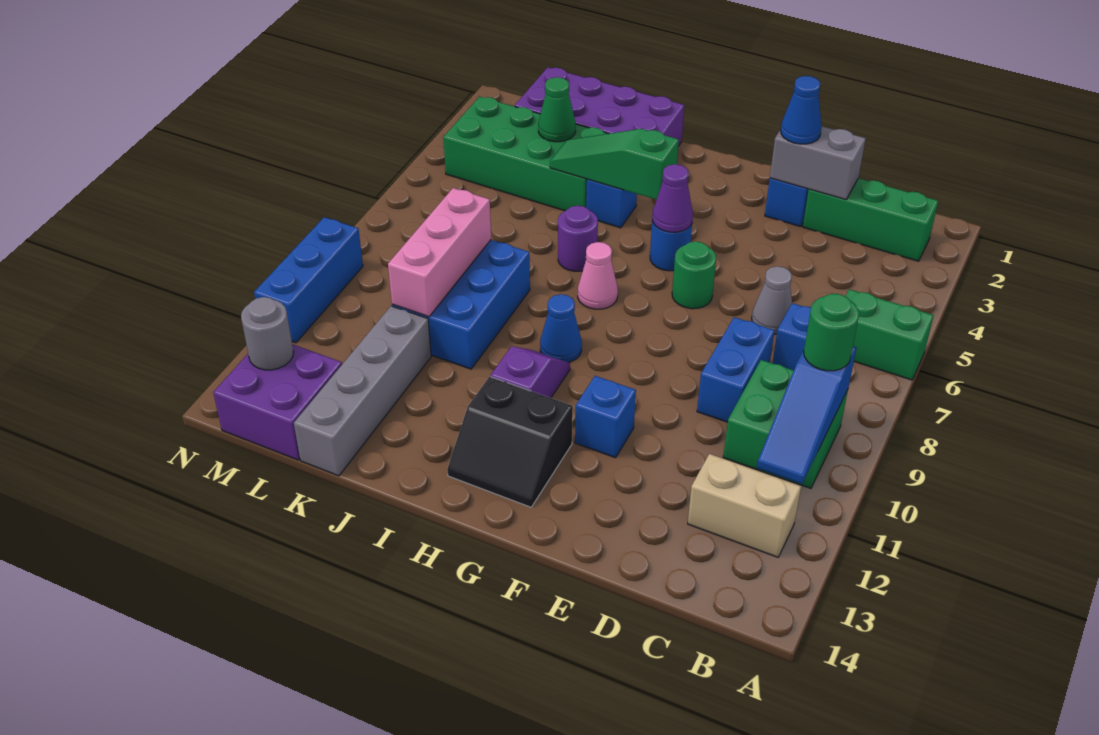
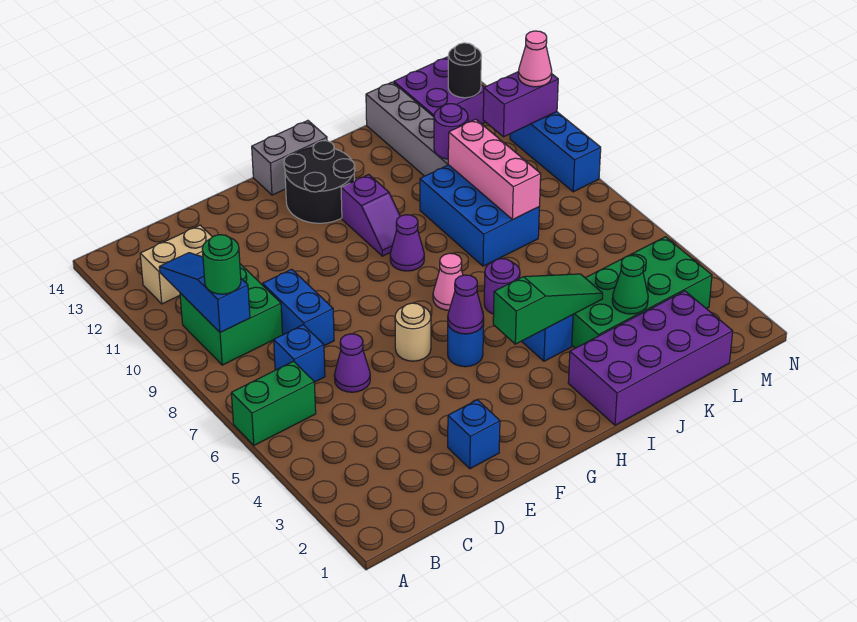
green 1x3 brick [803,178,938,261] -> none
grey 1x2 brick [770,126,866,199] -> grey 1x2 brick moved to [252,121,327,195]
grey 1x1 cone [752,266,792,334] -> purple 1x1 cone [334,334,370,392]
blue 1x1 cone [781,76,822,144] -> none
green 1x1 round brick [672,241,716,309] -> tan 1x1 round brick [395,303,431,361]
blue 1x1 brick [575,376,636,458] -> none
black 2x2 slope [447,377,573,507] -> black 2x2 round brick [284,141,355,223]
blue 1x1 cone [540,294,582,362] -> purple 1x1 cone [390,215,424,271]
none -> purple 1x1 round brick [434,104,468,159]
none -> purple 1x2 brick [483,72,558,137]
grey 1x1 round brick [241,297,293,370] -> black 1x1 round brick [448,43,481,98]
none -> pink 1x1 cone [518,31,552,87]

